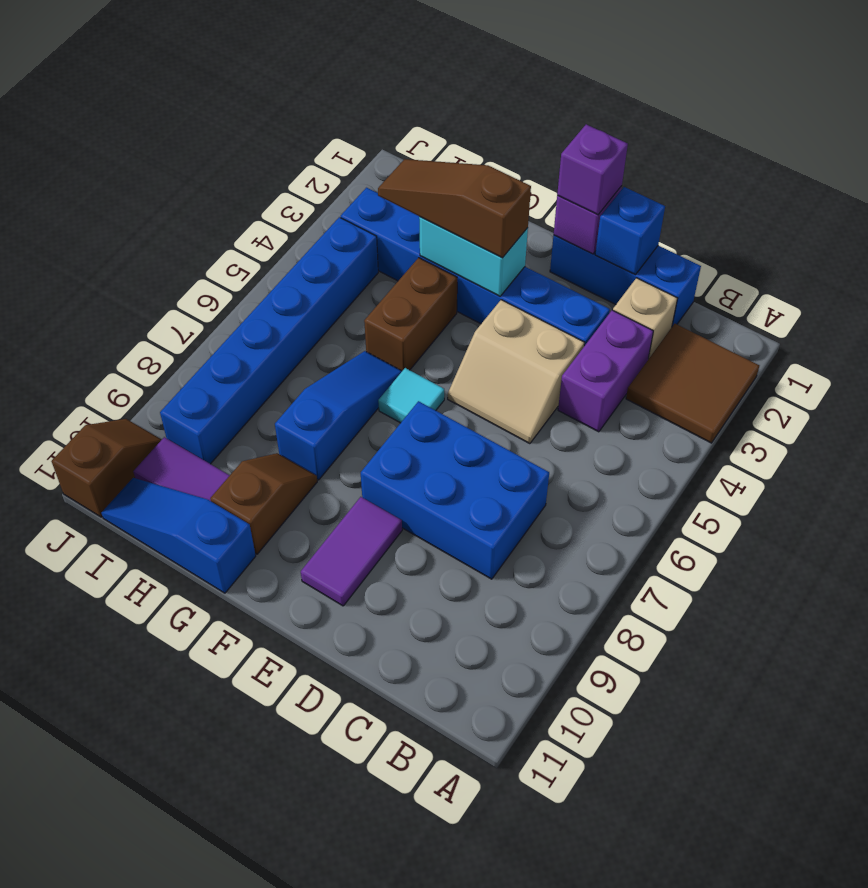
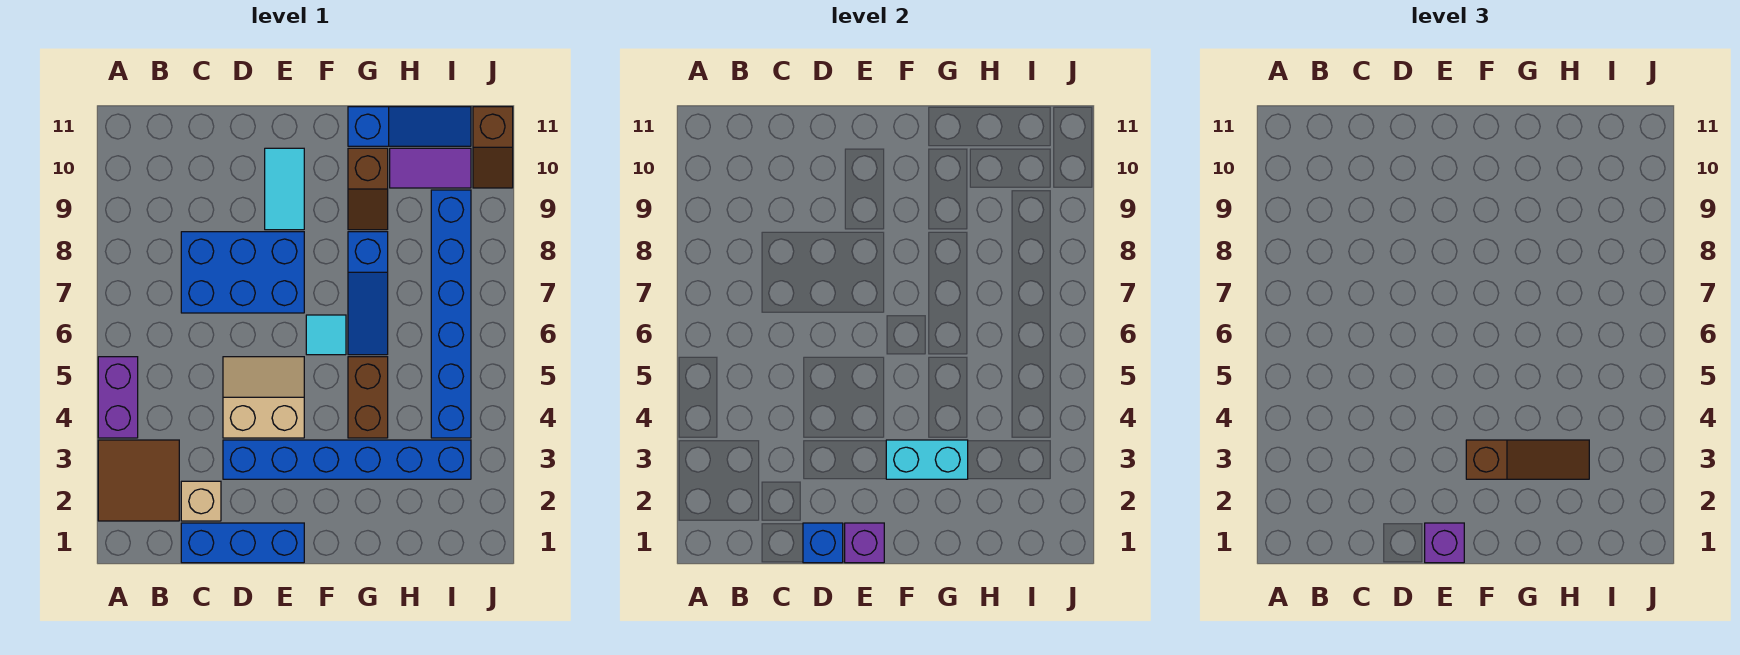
purple 1x2 brick [558,310,653,432] -> purple 1x2 brick moved to [98,357,138,438]
purple 1x2 tile [301,497,402,606] -> cyan 1x2 tile [265,148,304,230]

